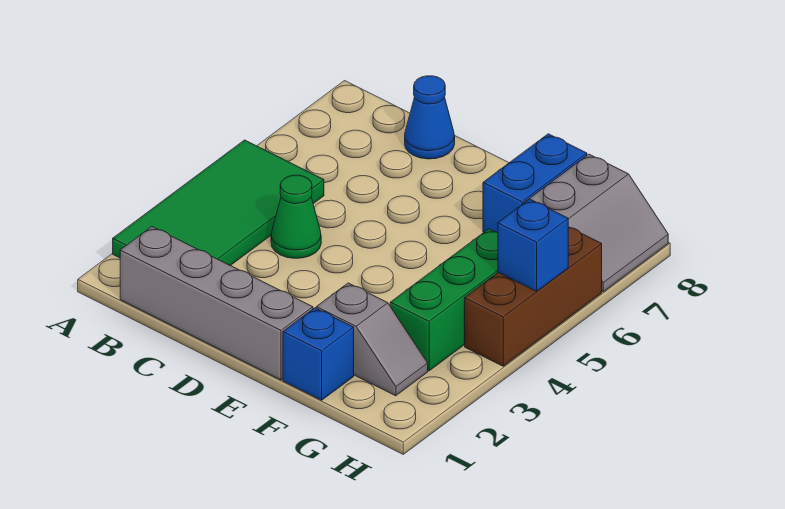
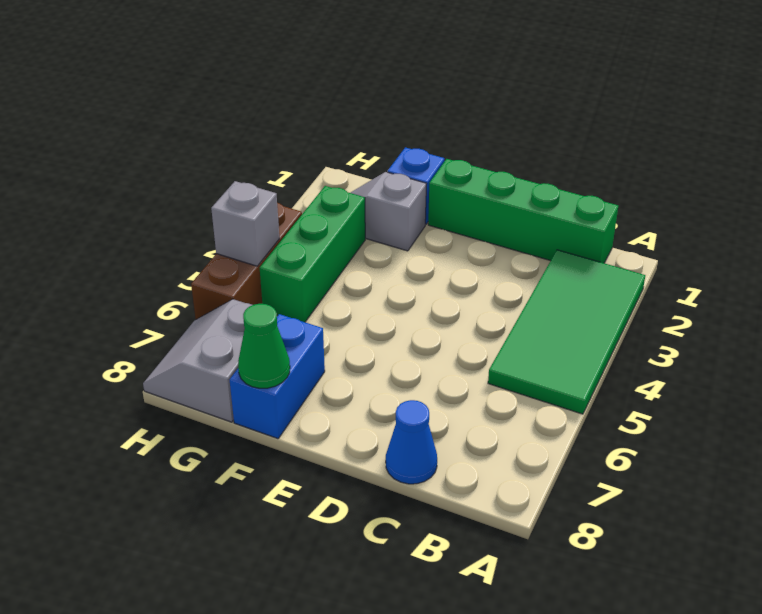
grey 1x4 brick [120,227,313,380] -> green 1x4 brick [428,159,618,263]
green 1x1 cone [271,175,321,258] -> green 1x1 cone moved to [238,304,290,388]
blue 1x1 brick [498,199,568,291] -> grey 1x1 brick [211,181,279,266]

